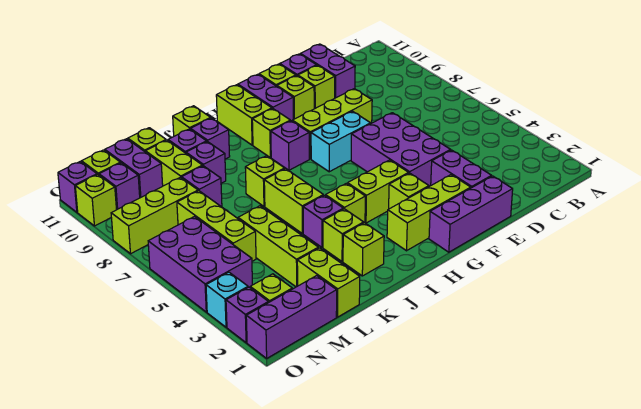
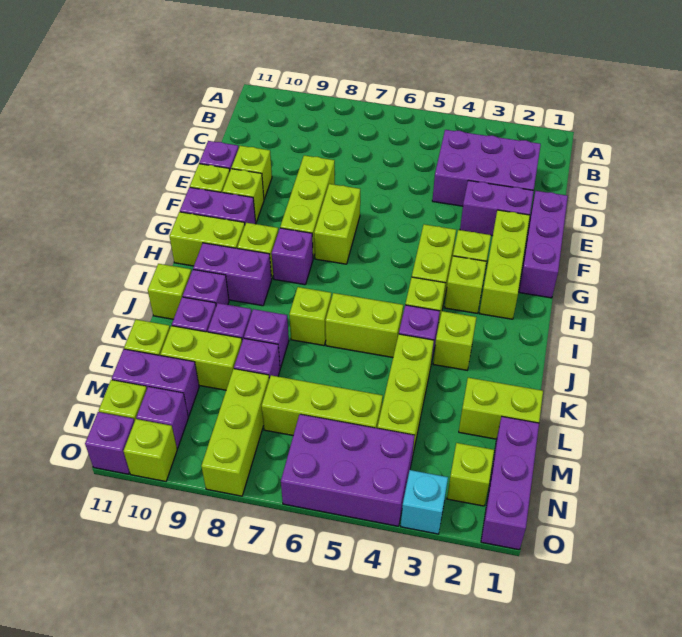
purple 1x2 brick [300,44,355,98] -> purple 1x2 brick moved to [193,243,272,306]
purple 2x3 brick [351,113,450,186] -> purple 2x3 brick moved to [432,130,541,206]
cyan 1x2 brick [311,111,371,172] -> lime 1x2 brick [314,184,360,264]
lime 1x1 brick [343,223,384,276] -> lime 1x1 brick moved to [444,256,486,313]
lime 1x3 brick [238,206,318,287] -> lime 1x3 brick turned to [377,334,434,453]
purple 1x1 brick [226,287,268,343] -> purple 1x1 brick moved to [244,309,289,368]

